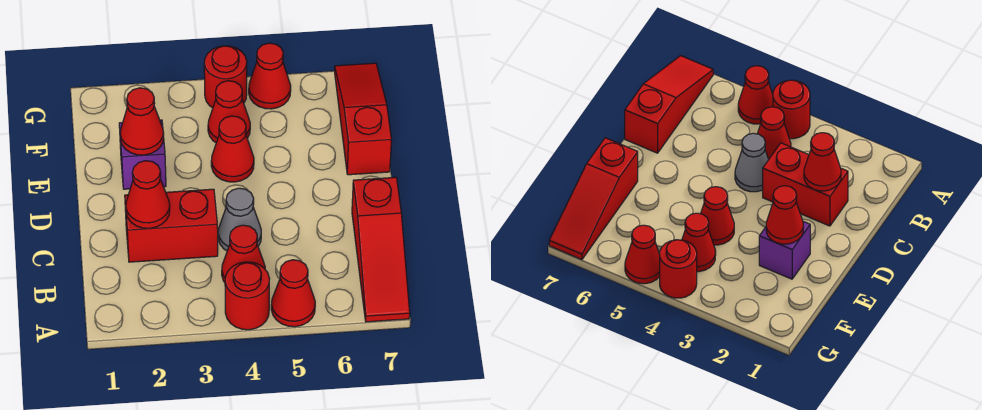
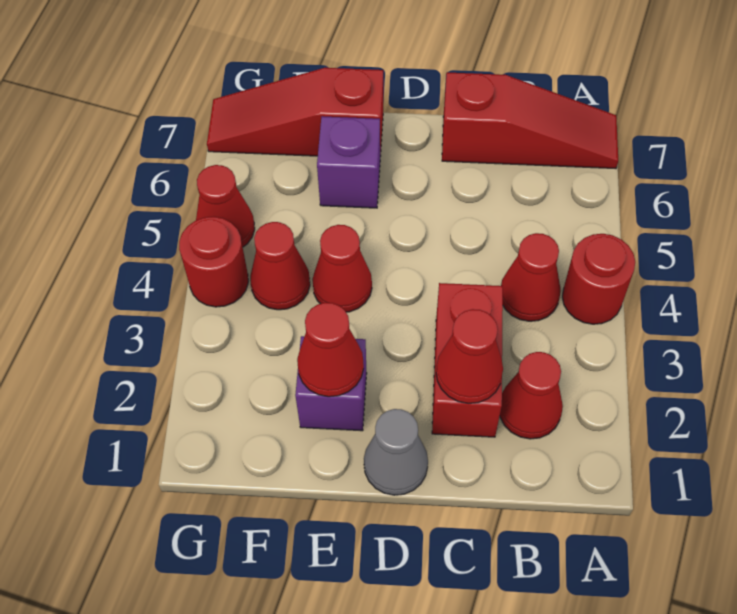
red 1x1 cone [271,260,315,327] -> red 1x1 cone moved to [500,352,563,439]
grey 1x1 cone [218,188,261,251] -> grey 1x1 cone moved to [364,409,428,495]
none -> purple 1x1 brick [317,116,380,208]

